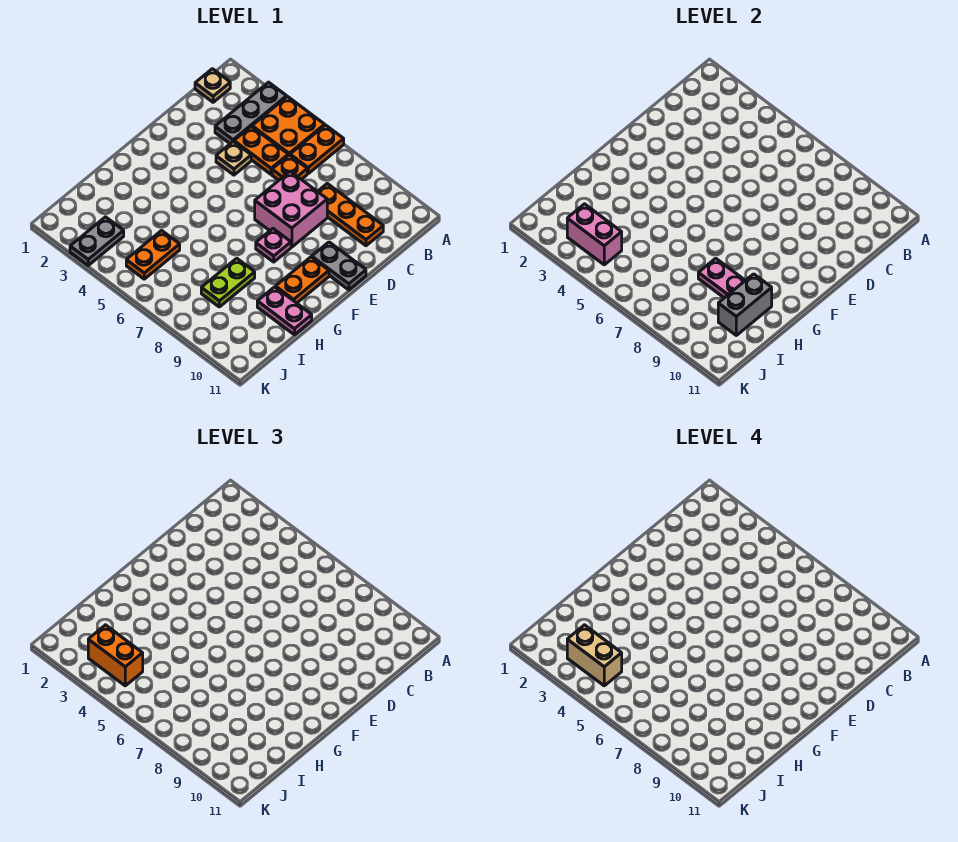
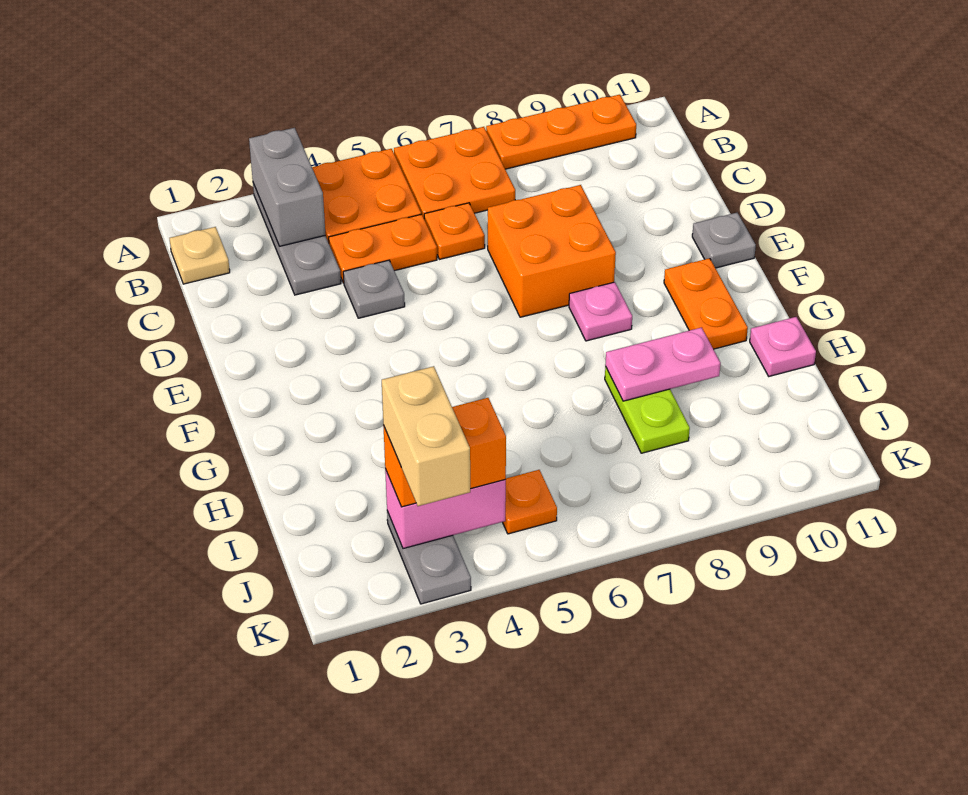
orange 1x2 plate [290,125,344,174] -> orange 2x2 plate [394,127,515,217]
orange 1x3 plate [317,184,383,246] -> orange 1x3 plate moved to [486,95,636,169]
tan 1x1 plate [216,142,251,175] -> grey 1x1 plate [343,260,405,318]
pink 2x2 brick [255,171,327,247] -> orange 2x2 brick [488,185,616,317]
grey 1x2 plate [312,242,366,290] -> grey 1x1 plate [692,213,756,268]
pink 1x2 plate [257,287,312,335] -> pink 1x1 plate [750,317,816,376]
grey 1x2 brick [718,274,772,335] -> grey 1x2 brick moved to [249,128,325,247]
orange 1x2 plate [126,231,180,279] -> orange 1x1 plate [503,470,557,534]
tan 1x2 brick [567,625,622,686] -> tan 1x2 brick turned to [382,366,470,506]

